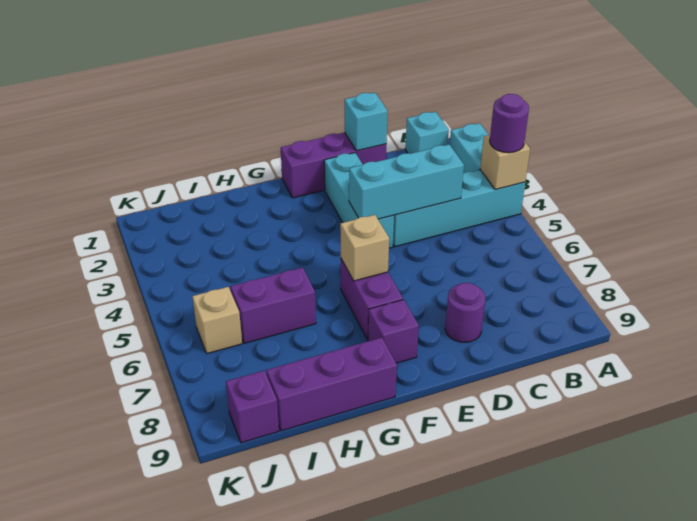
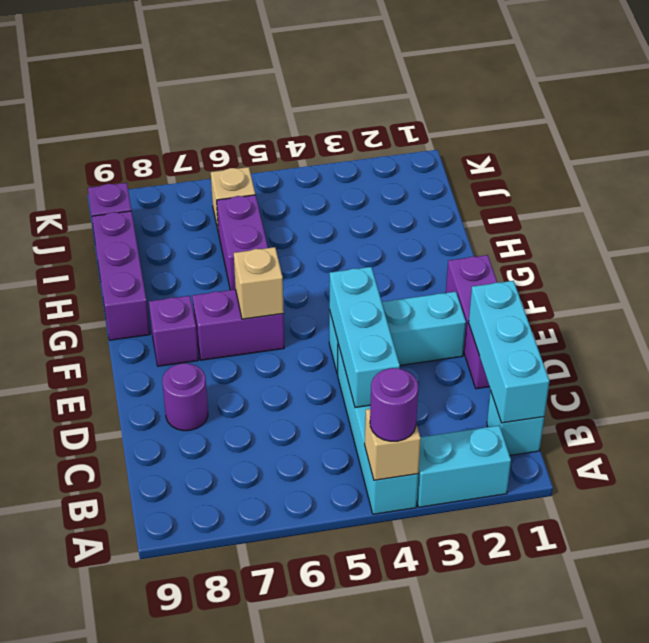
cyan 1x1 brick [345,93,388,151] -> cyan 1x3 brick [469,281,549,423]

